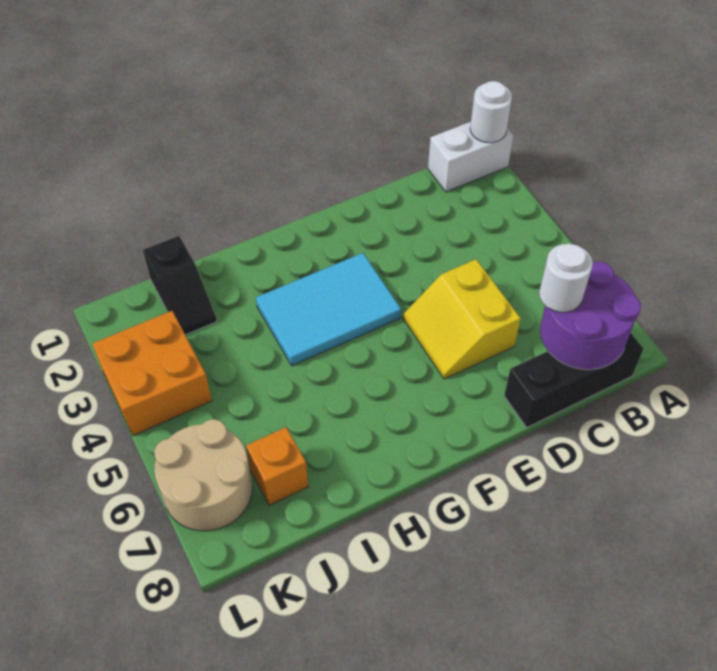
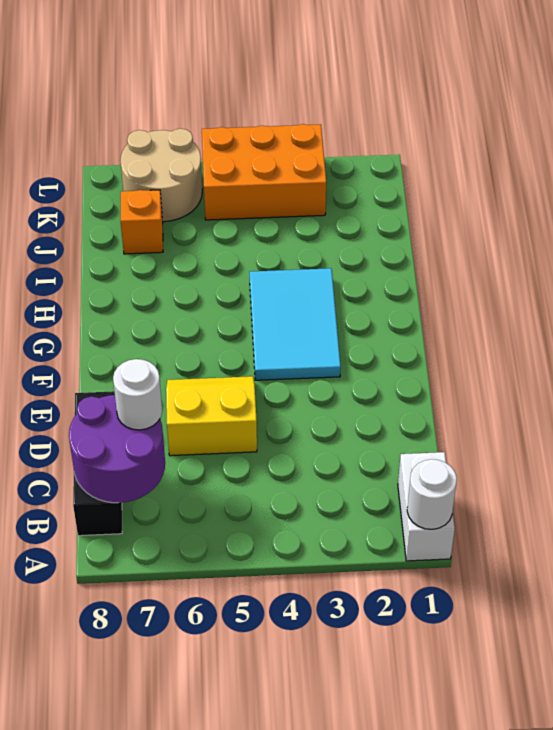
black 1x2 slope [143,236,217,335] -> none
orange 2x2 brick [92,311,212,436] -> orange 2x3 brick [202,124,326,220]

